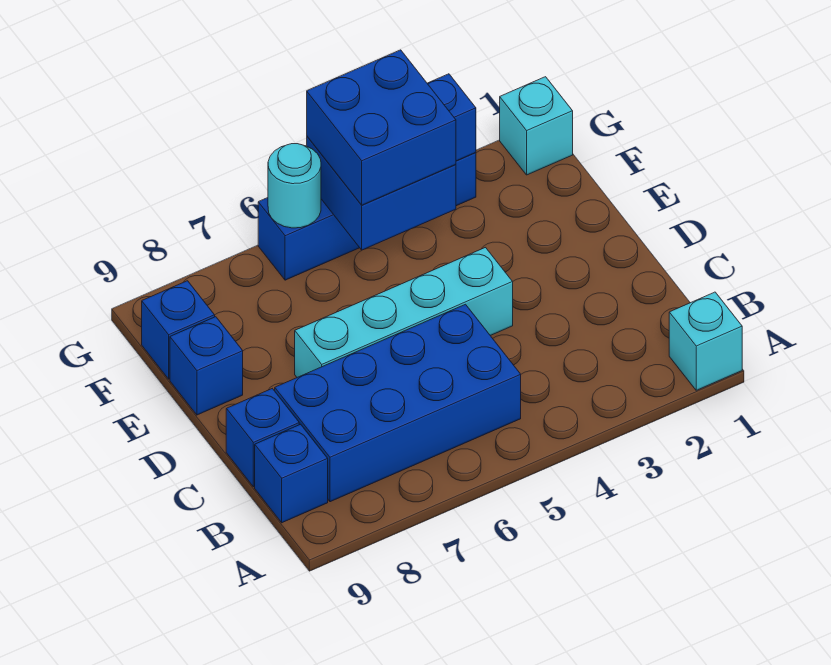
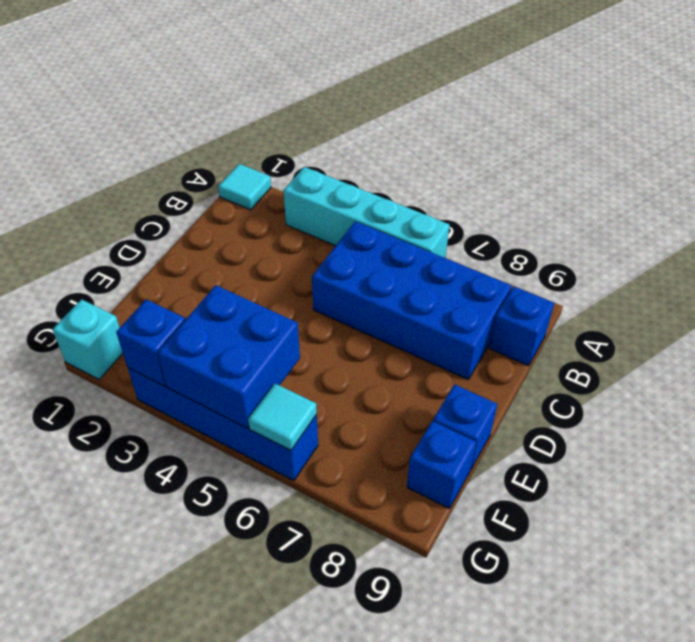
cyan 1x1 brick [669,292,742,390] -> cyan 1x1 tile [218,164,271,210]
blue 1x1 brick [226,389,299,487] -> none
cyan 1x4 brick [295,248,513,377] -> cyan 1x4 brick moved to [283,167,449,258]
blue 2x2 brick [307,50,456,205] -> none
cyan 1x1 round brick [268,144,321,228] -> cyan 1x1 tile [248,384,317,450]

